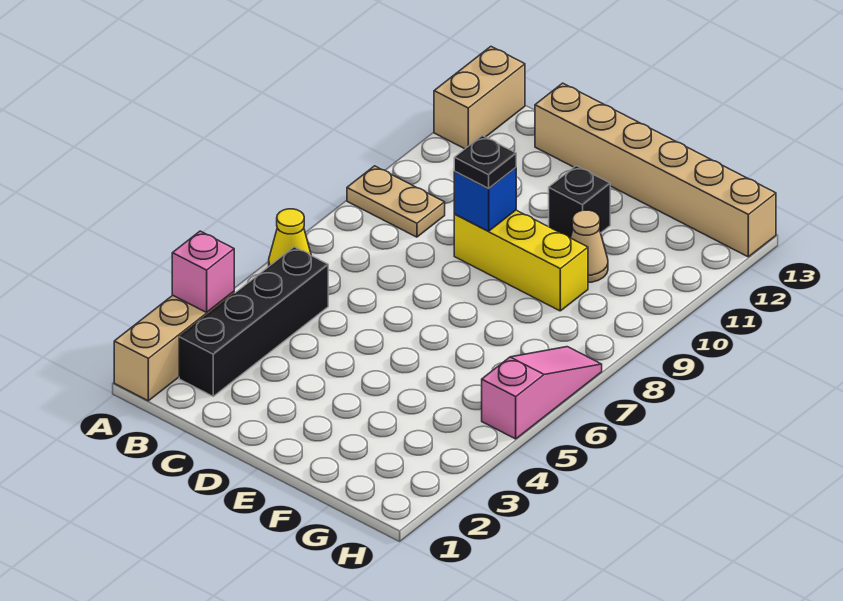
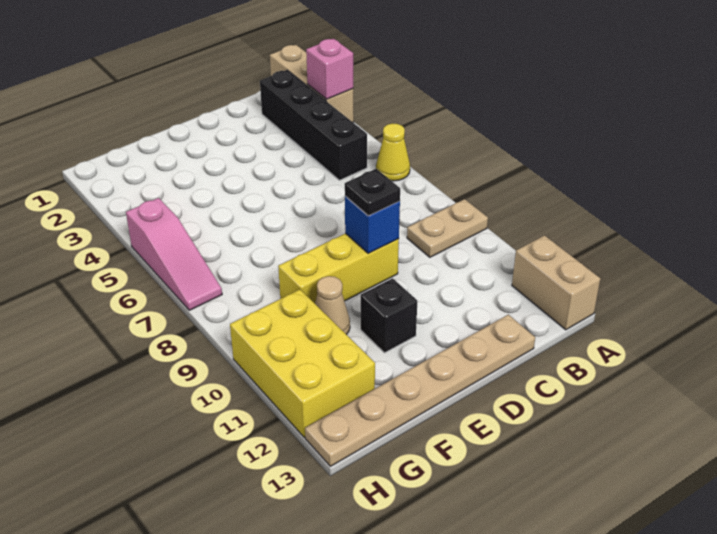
tan 1x6 brick [535,83,776,257] -> tan 1x6 plate [305,315,535,466]
none -> yellow 2x3 brick [230,289,375,437]

